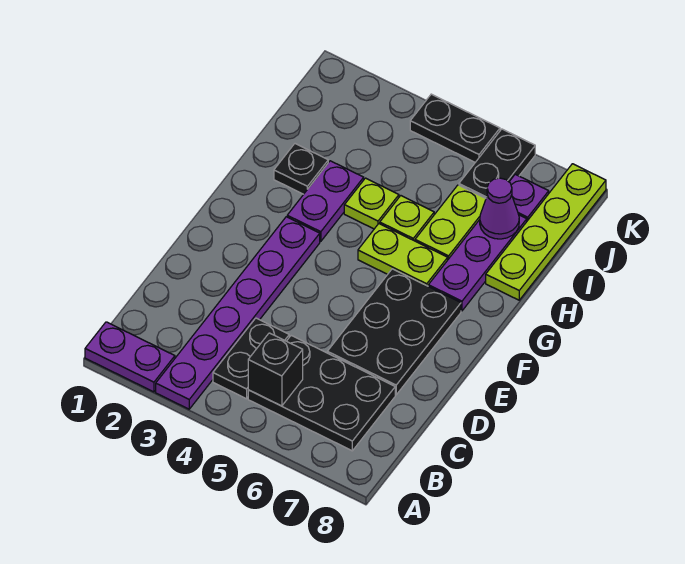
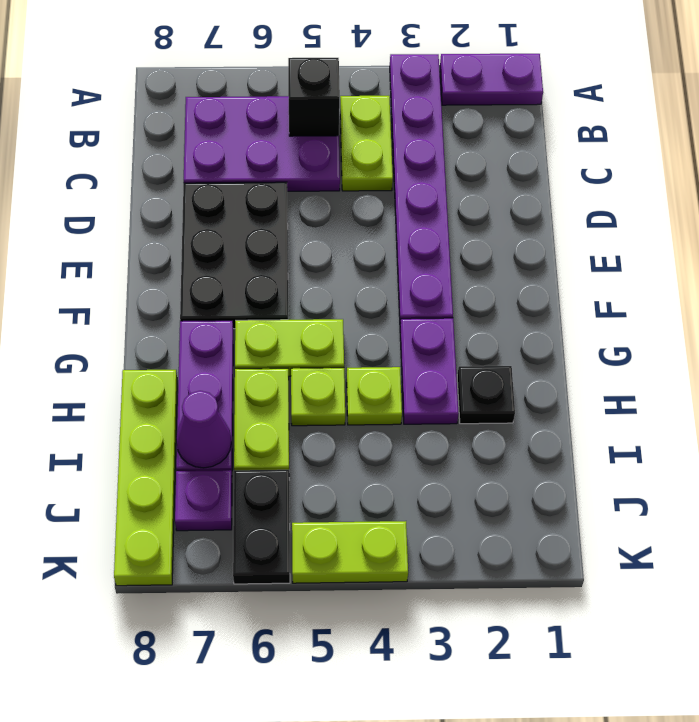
black 1x2 plate [213,318,289,399] -> lime 1x2 plate [340,96,393,191]
black 2x3 plate [248,336,395,451] -> purple 2x3 plate [184,96,340,191]
black 1x2 plate [410,94,500,162] -> lime 1x2 plate [292,521,408,583]

